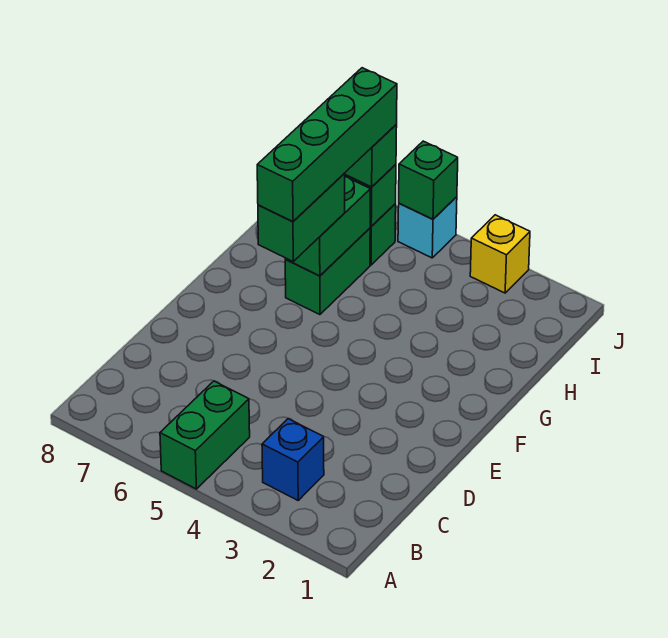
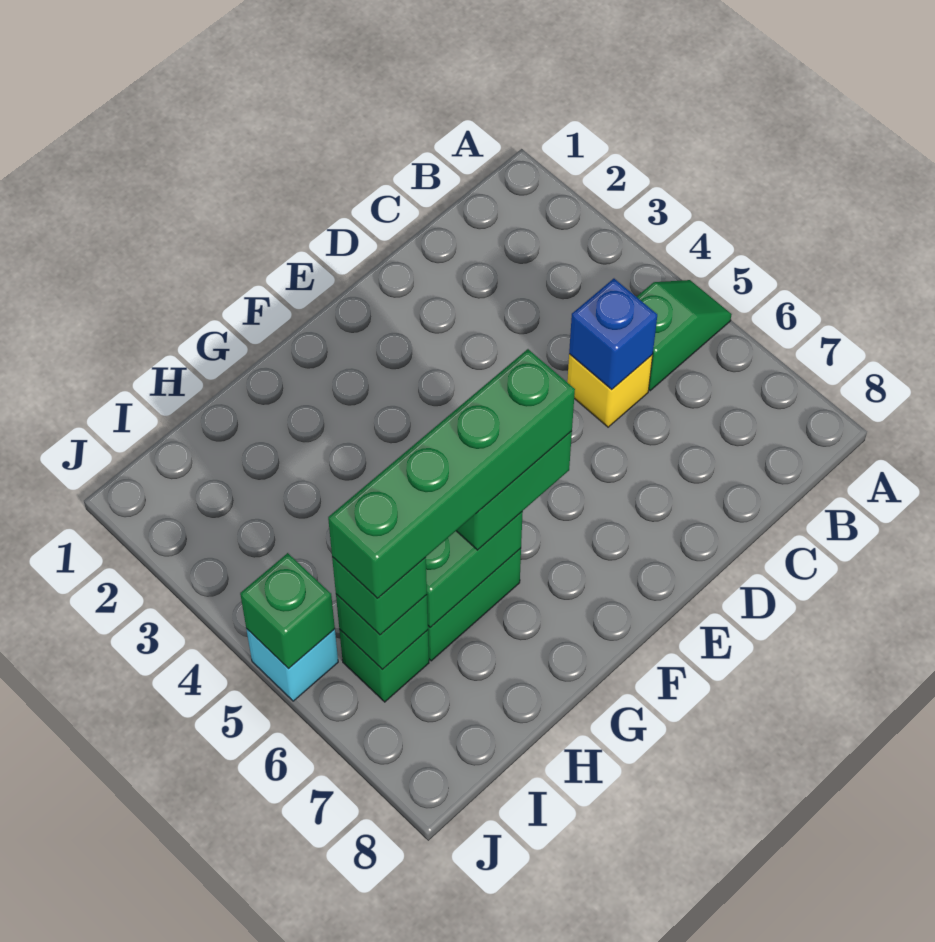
green 1x2 brick [160,381,250,489] -> green 1x2 slope [637,280,732,391]
blue 1x1 brick [262,419,324,500] -> blue 1x1 brick moved to [569,279,657,390]
yellow 1x1 brick [470,215,530,293] -> yellow 1x1 brick moved to [567,354,653,427]

